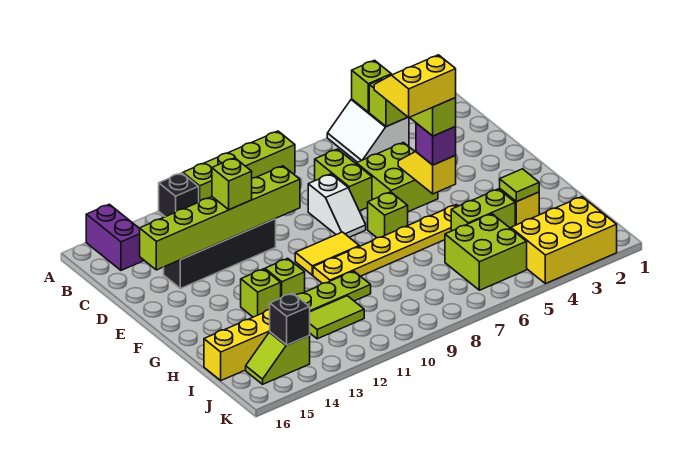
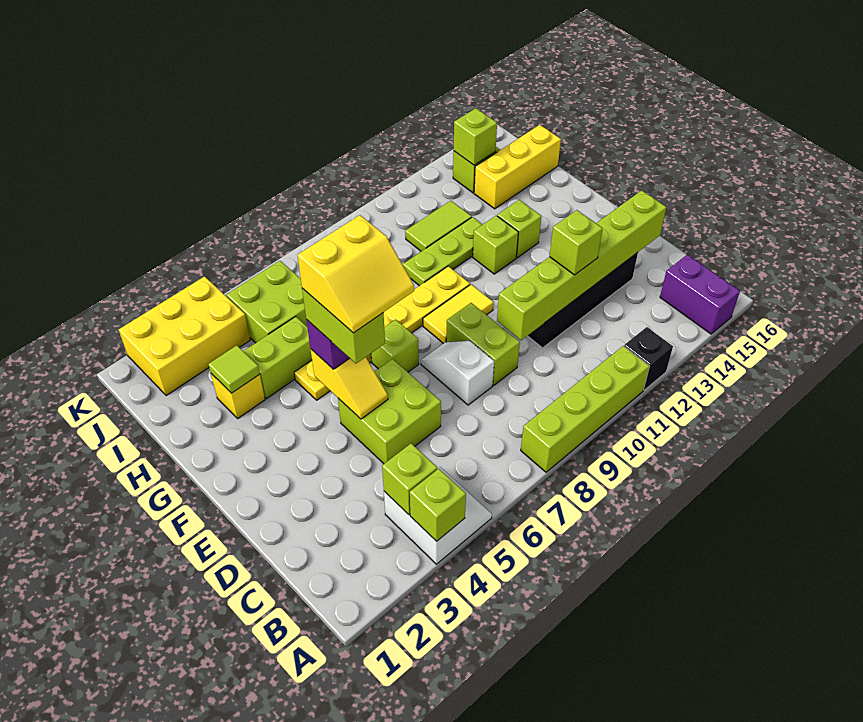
lime 1x2 brick [315,149,372,211] -> lime 1x2 brick moved to [446,303,520,385]
black 1x1 brick [270,293,310,345] -> lime 1x1 brick [454,108,497,165]

